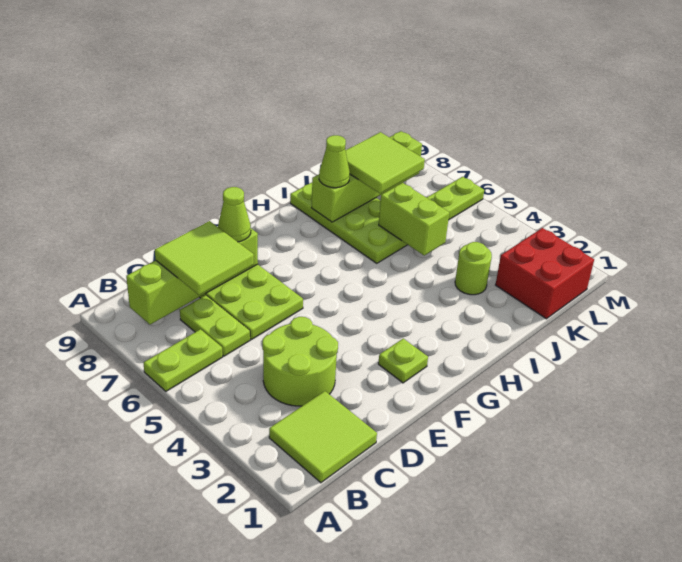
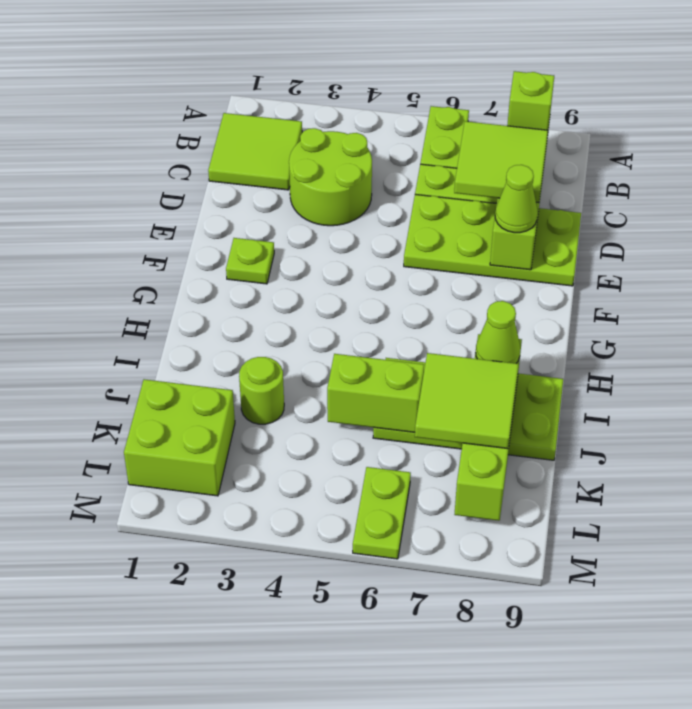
none -> lime 1x1 brick [507,71,554,130]
red 2x2 brick [496,228,594,319] -> lime 2x2 brick [124,379,235,496]

